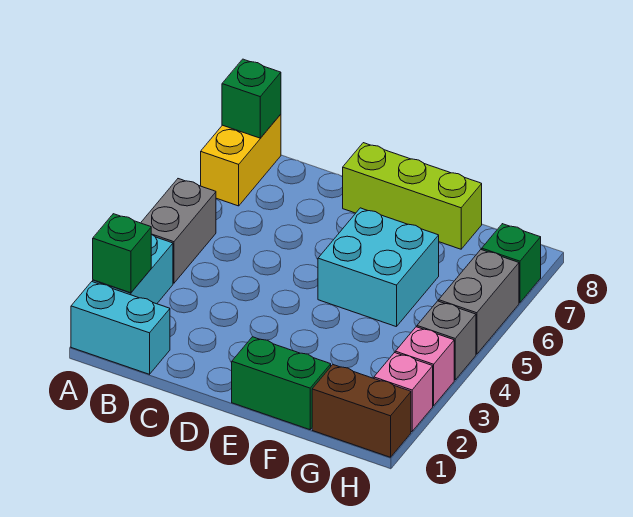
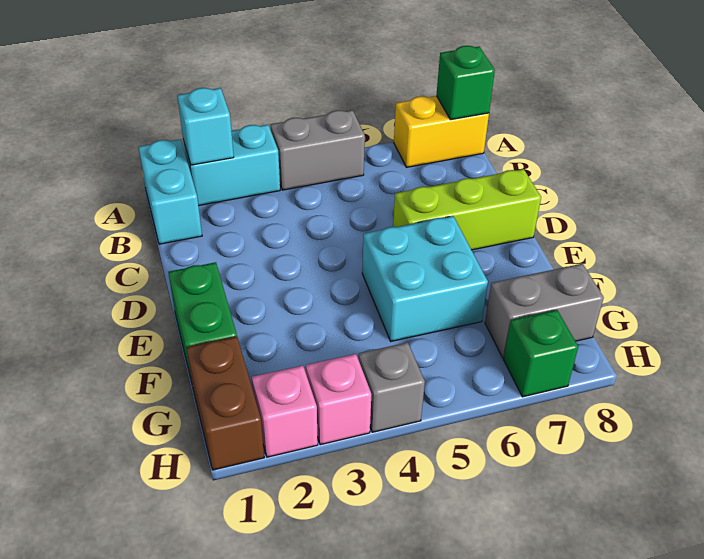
green 1x1 brick [93,214,151,293] -> cyan 1x1 brick [177,88,234,165]
lime 1x3 brick [343,143,482,249] -> lime 1x3 brick turned to [393,169,541,250]
grey 1x2 brick [439,249,519,354] -> grey 1x2 brick moved to [485,264,604,358]

